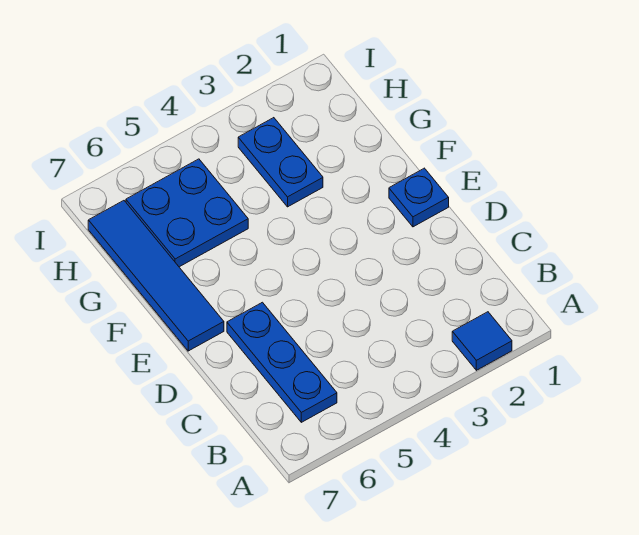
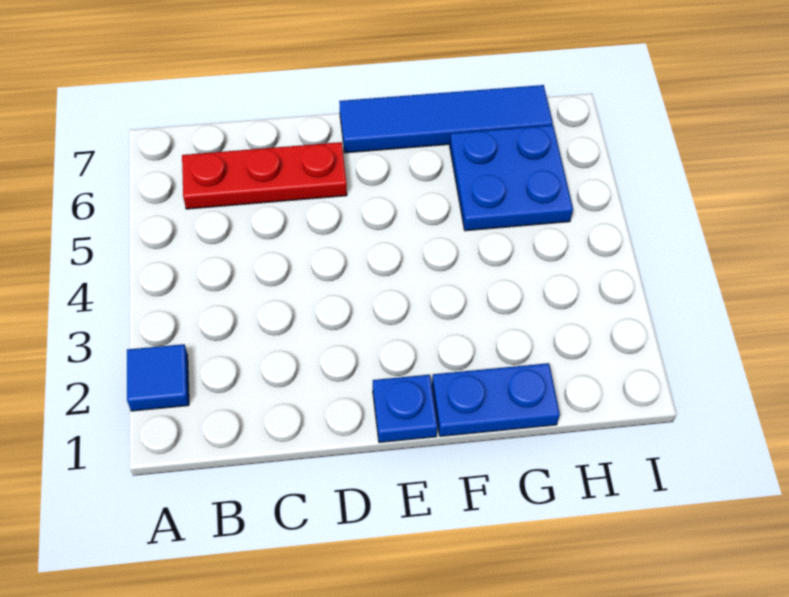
blue 1x3 plate [227,302,337,422] -> red 1x3 plate [182,142,347,209]
blue 1x2 plate [238,118,323,207] -> blue 1x2 plate moved to [432,363,560,436]

